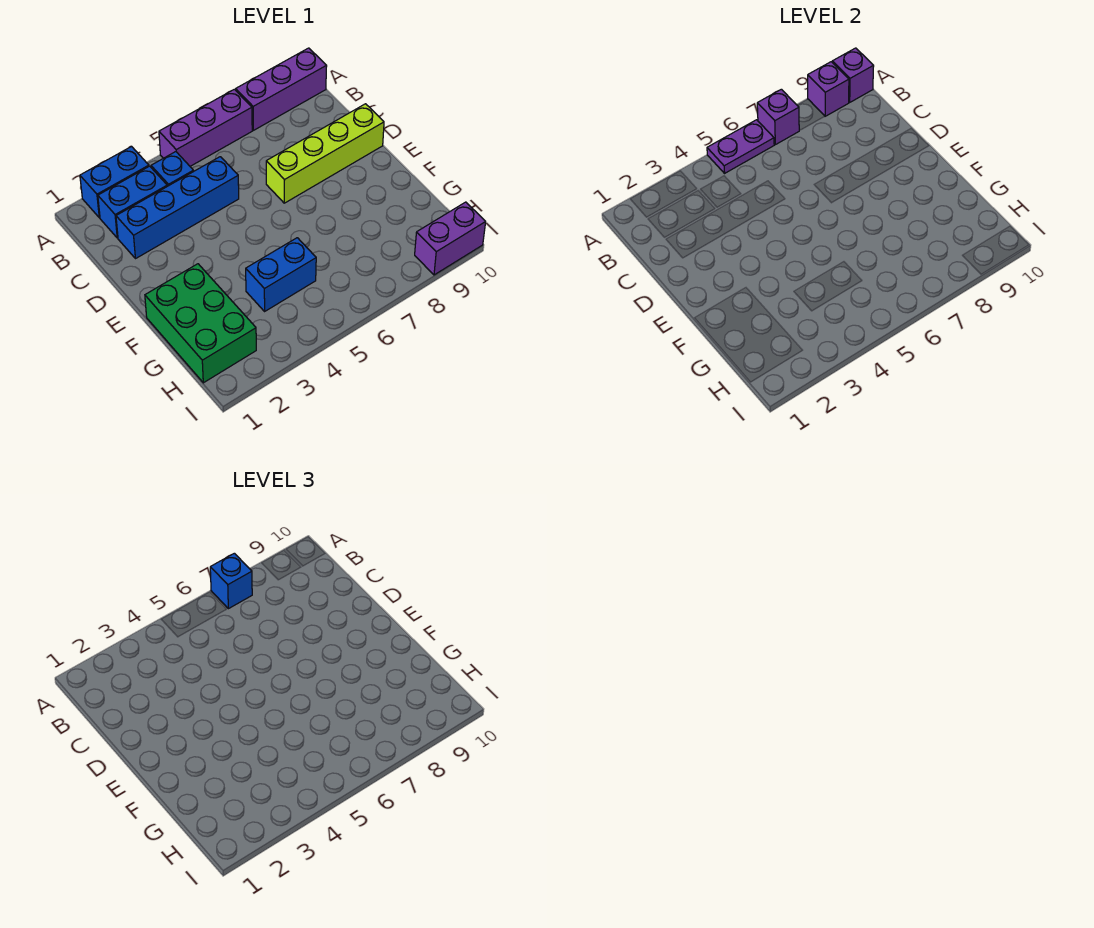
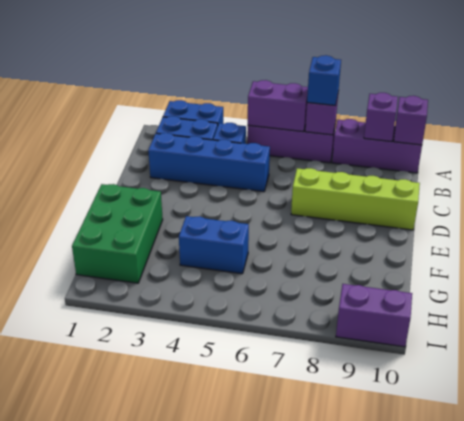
purple 1x2 plate [707,120,774,173] -> purple 1x2 brick [248,80,308,132]

